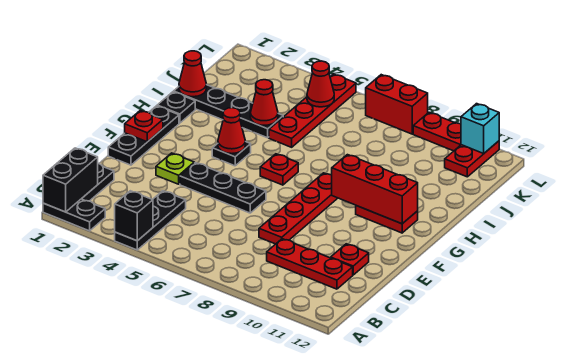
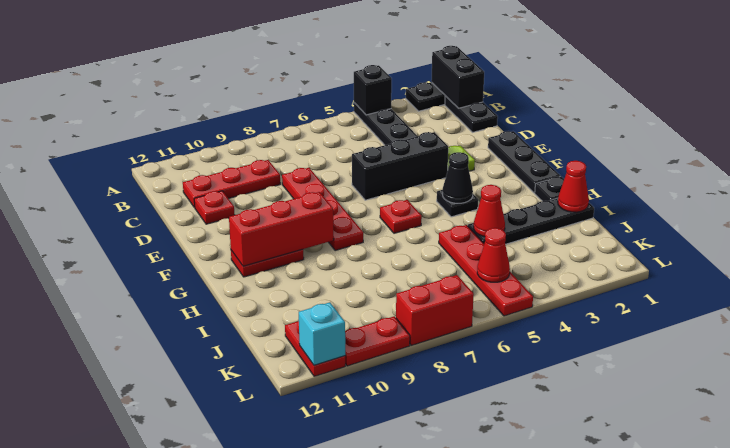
black 1x3 plate [180,163,266,213] -> black 1x3 brick [352,132,448,200]
red 1x1 plate [125,111,163,142] -> none
red 1x1 cone [218,108,245,154] -> black 1x1 cone [442,152,473,203]

